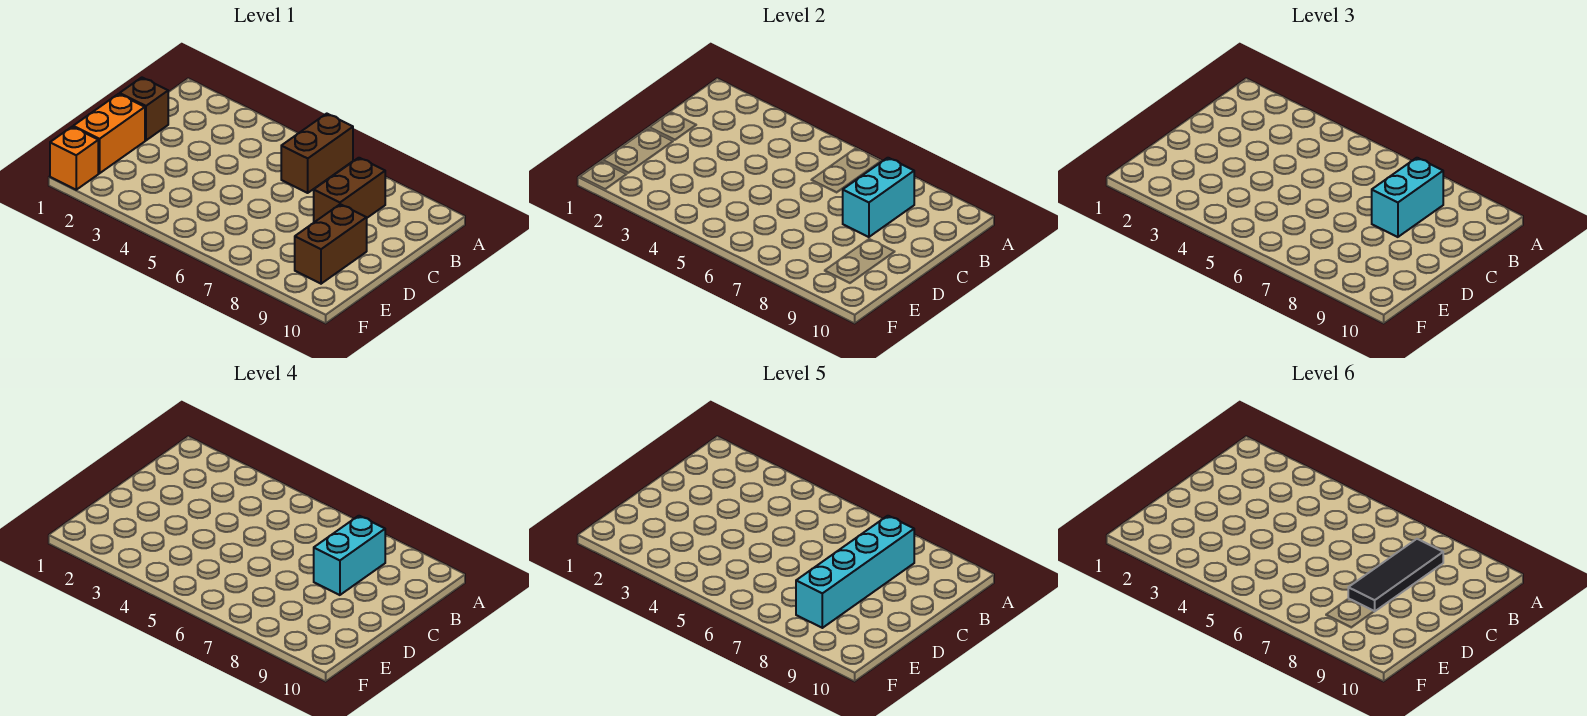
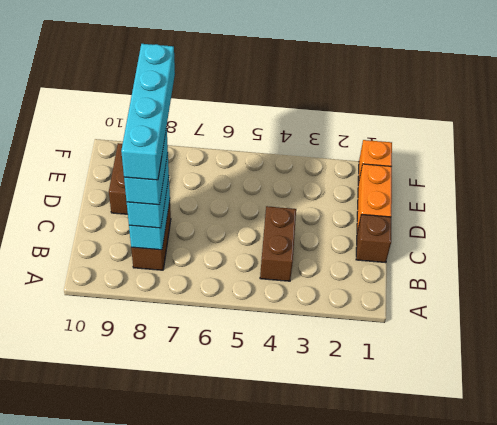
brown 1x2 brick [281,114,353,193] -> brown 1x2 brick moved to [260,206,296,281]
black 1x3 tile [1348,539,1443,611] -> none

